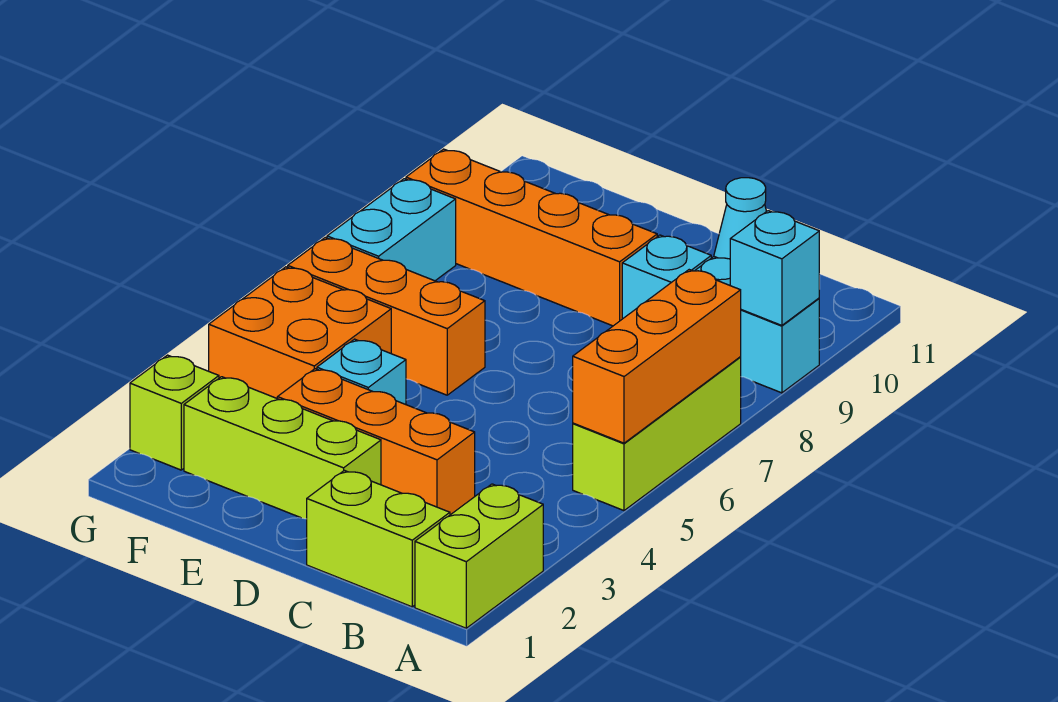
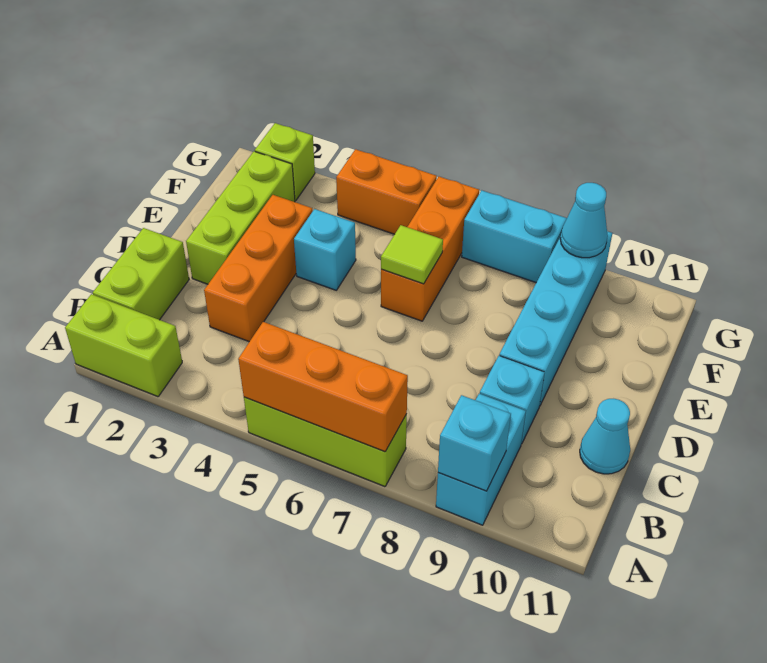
orange 1x4 brick [406,149,657,326] -> cyan 1x4 brick [499,231,612,405]
none -> lime 1x1 tile [381,225,443,284]
orange 2x2 brick [209,267,391,398] -> orange 1x2 brick [336,149,437,234]
none -> cyan 1x1 cone [560,183,608,258]

